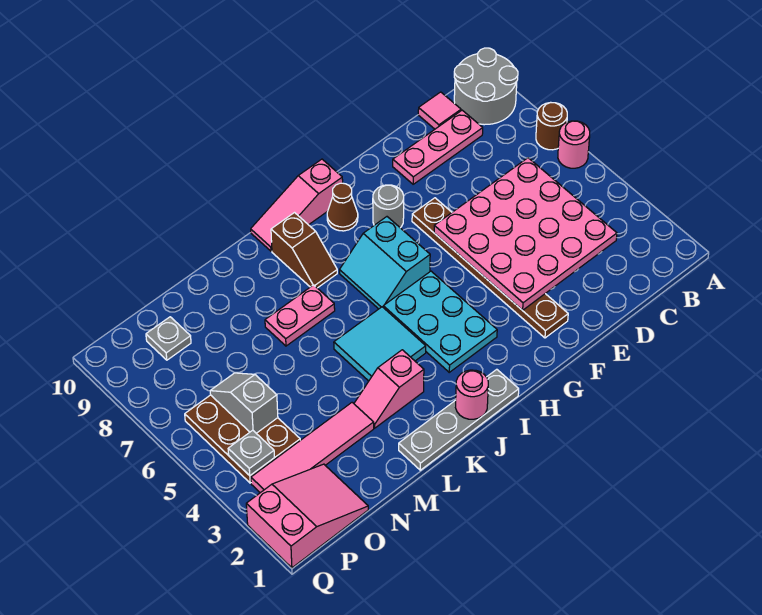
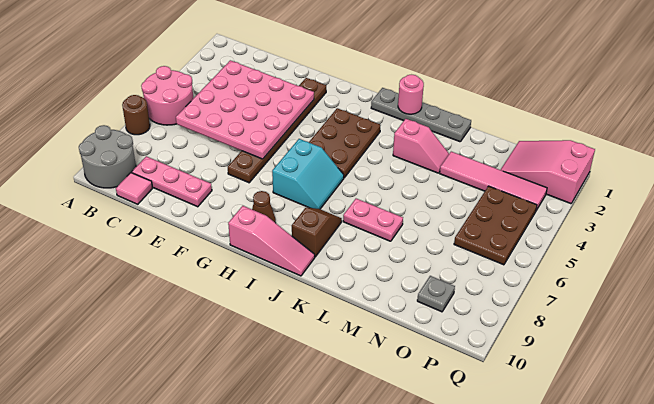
pink 1x1 round brick [558,121,590,168] -> pink 2x2 round brick [141,66,193,125]
grey 1x1 round brick [373,185,404,228] -> none
cyan 2x3 plate [383,271,497,372] -> brown 2x3 plate [309,108,381,178]
cyan 2x2 tile [334,307,426,381] -> none
grey 1x2 slope [210,373,278,433] -> none
grey 1x1 plate [228,430,274,476] -> none

